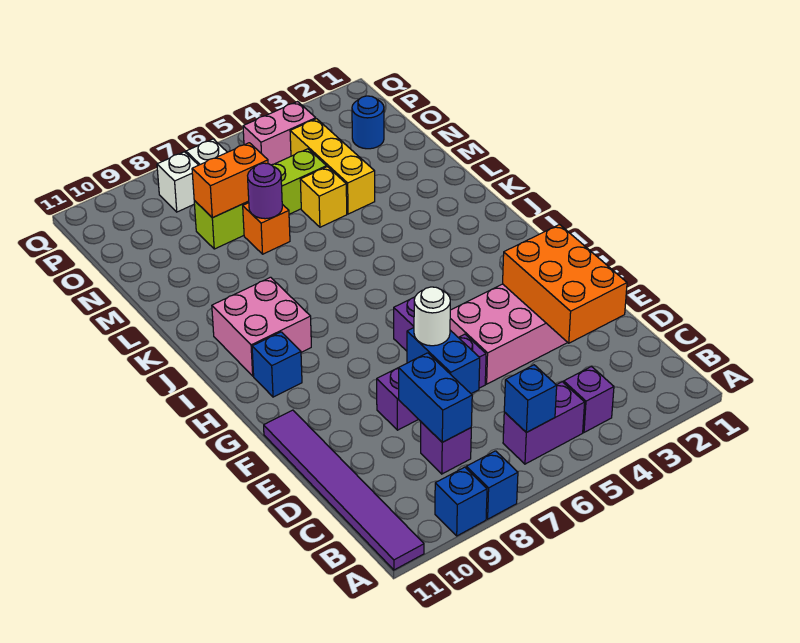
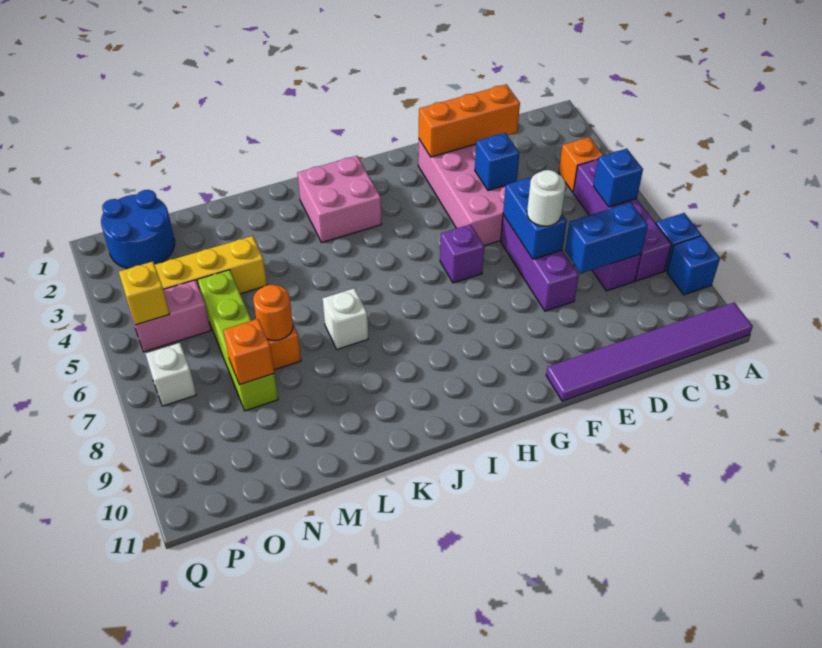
purple 1x1 brick [564,367,614,432] -> orange 1x1 brick [559,137,603,192]
purple 1x2 brick [503,382,585,464] -> purple 1x4 brick [573,160,671,281]
orange 2x3 brick [503,225,627,343] -> orange 1x3 brick [419,84,520,157]
blue 1x2 brick [407,328,480,394] -> blue 1x2 brick turned to [503,177,567,259]
blue 1x1 brick [252,332,302,397] -> blue 1x1 brick moved to [475,133,519,191]
pink 2x2 brick [212,277,311,376] -> pink 2x2 brick moved to [297,156,382,242]
yellow 1x1 brick [300,167,347,227] -> yellow 1x1 brick moved to [119,262,170,325]
purple 1x1 round brick [248,163,282,219] -> orange 1x1 round brick [253,285,293,341]
orange 1x2 brick [192,143,268,218] -> orange 1x1 brick [223,319,274,385]
blue 1x1 round brick [352,96,384,149] -> blue 2x2 round brick [101,190,175,269]
pink 1x2 brick [243,102,316,165] -> pink 1x2 brick turned to [129,280,211,352]
white 1x1 brick [157,152,198,212] -> white 1x1 brick moved to [323,288,368,349]

